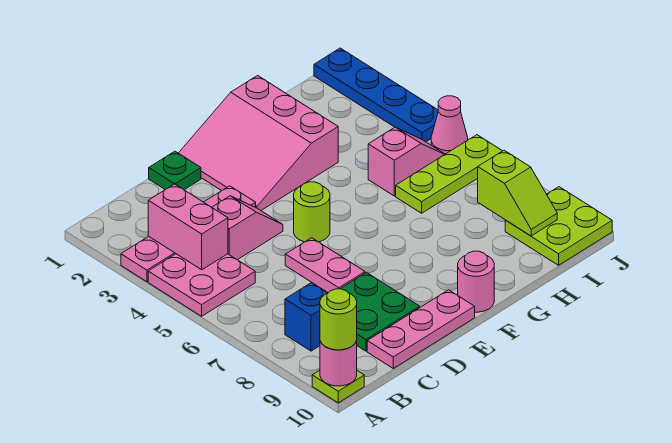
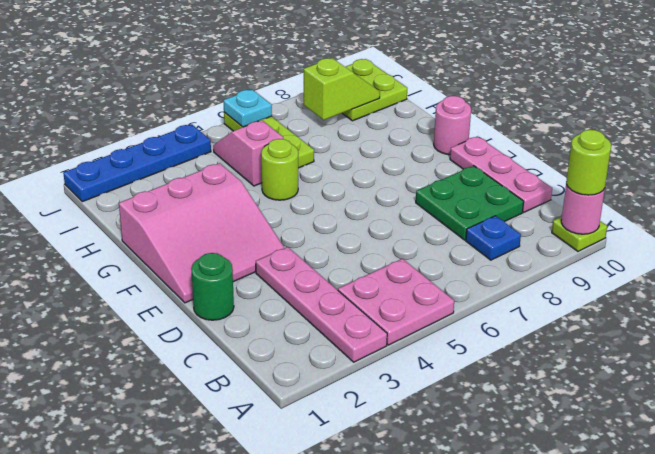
pink 1x2 brick [148,184,228,270] -> none
blue 1x1 brick [285,283,327,351] -> blue 1x1 plate [466,216,521,260]
pink 1x2 slope [212,196,283,260] -> none
green 1x1 plate [149,151,201,190] -> green 1x1 round brick [191,253,234,320]
pink 1x2 plate [285,238,365,293] -> none
lime 1x1 round brick [294,182,330,242] -> lime 1x1 round brick moved to [261,139,298,200]
pink 1x1 cone [431,96,468,154] -> none
none -> cyan 1x1 plate [223,90,272,127]

